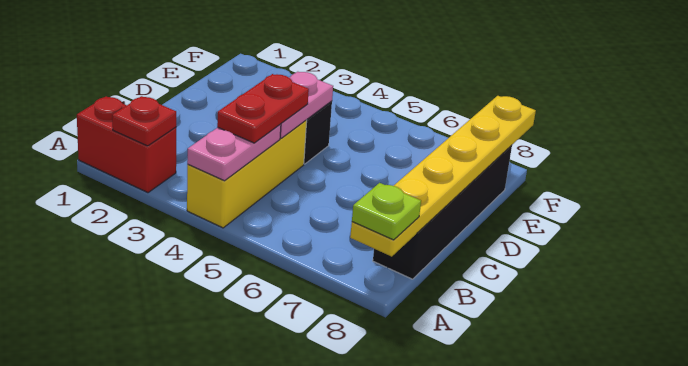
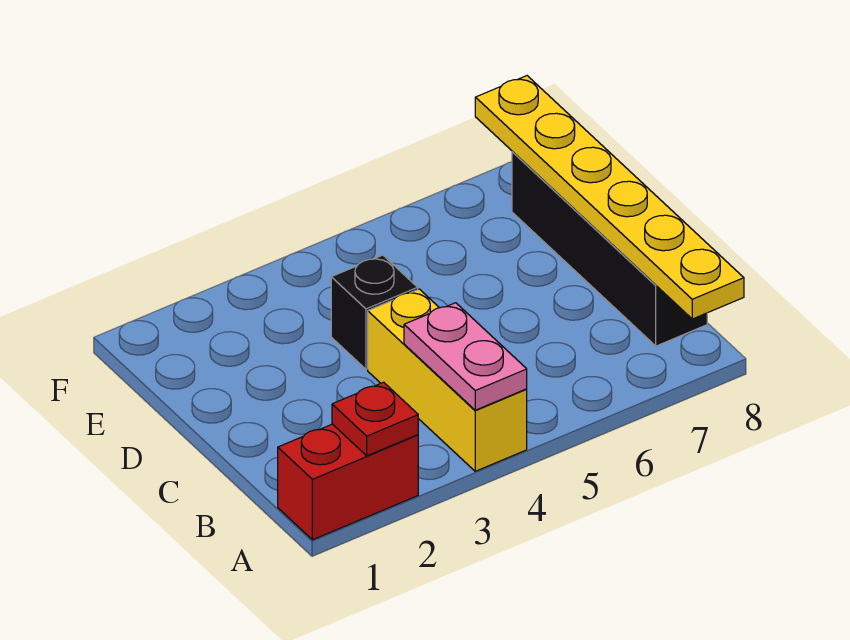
lime 1x1 plate [352,183,421,240] -> none
red 1x2 plate [217,74,309,143] -> none
pink 1x2 plate [280,72,333,138] -> none

